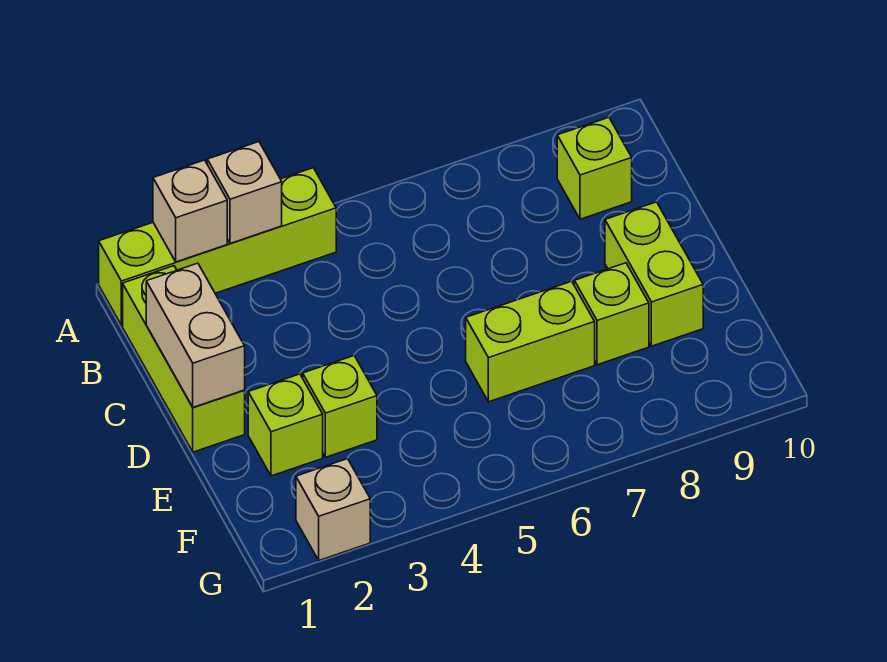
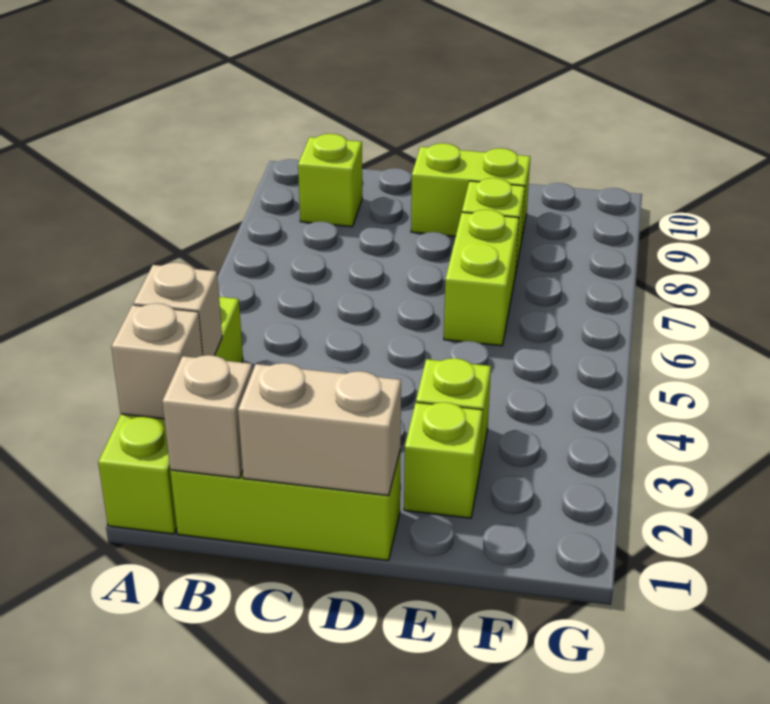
tan 1x1 brick [296,459,370,560] -> tan 1x1 brick moved to [162,355,253,478]

